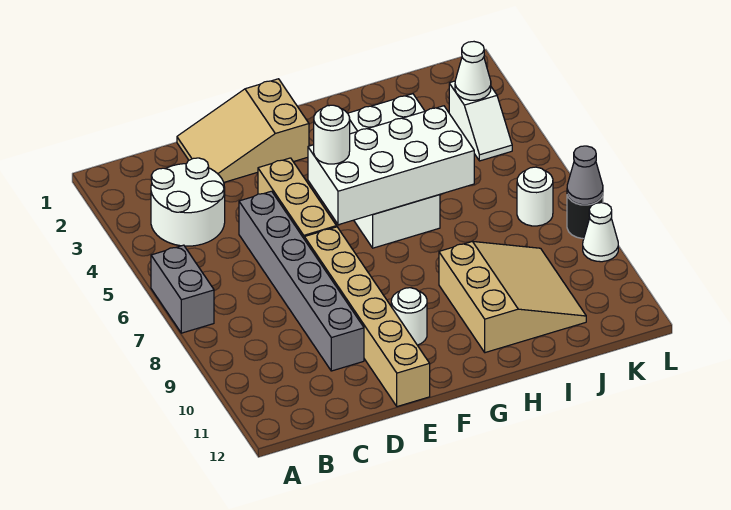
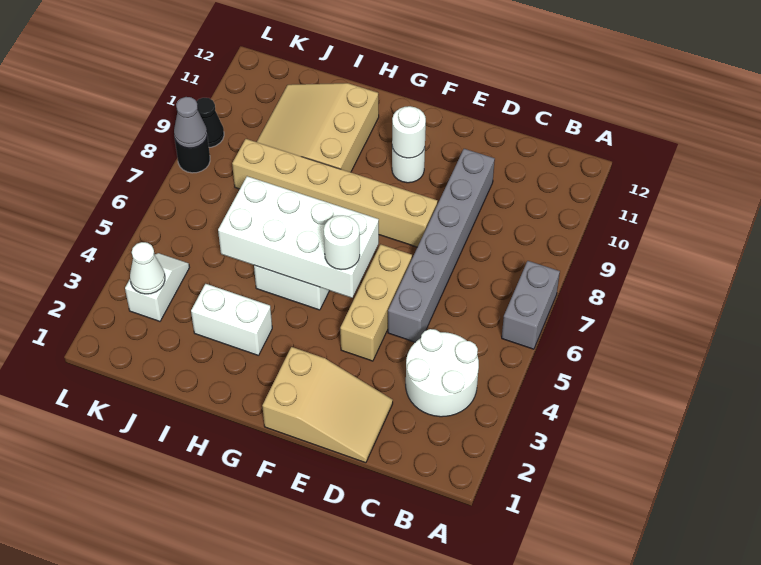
tan 1x6 brick [304,227,430,407] -> tan 1x6 brick turned to [232,139,438,247]
white 1x1 round brick [517,167,553,226] -> white 1x1 round brick moved to [392,106,426,158]
white 1x1 cone [583,203,618,262] -> black 1x1 cone [196,98,224,147]

